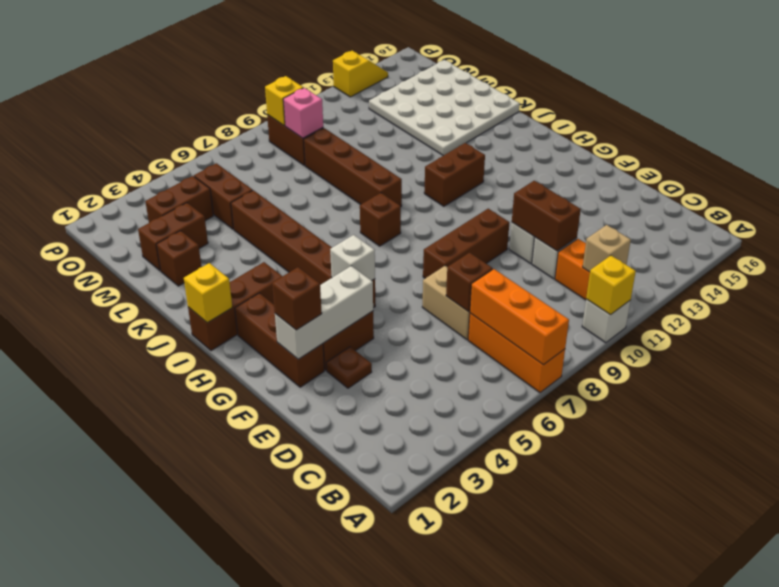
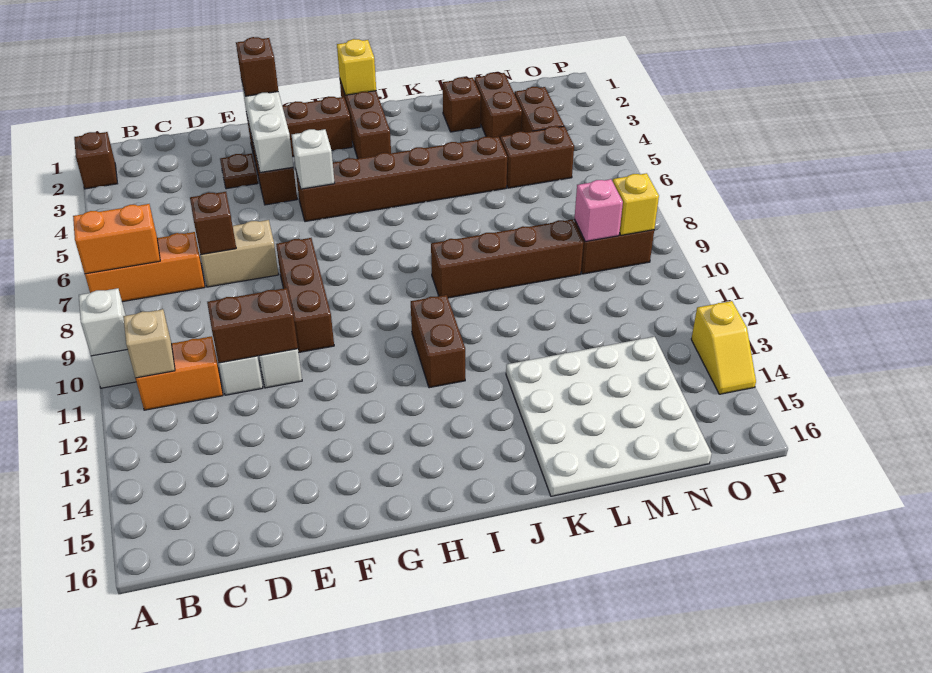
orange 1x3 brick [470,269,569,365] -> orange 1x2 brick [73,204,160,274]
yellow 1x1 brick [586,255,636,315] -> white 1x1 brick [79,288,127,356]
brown 1x1 brick [360,193,401,246] -> brown 1x1 brick moved to [74,132,117,189]

